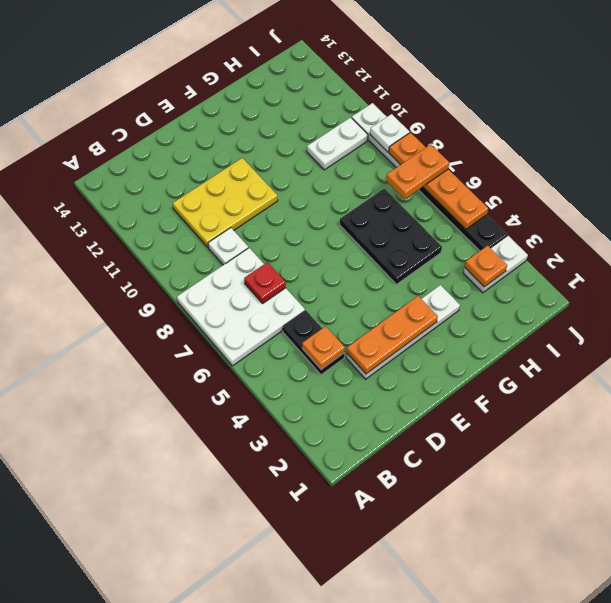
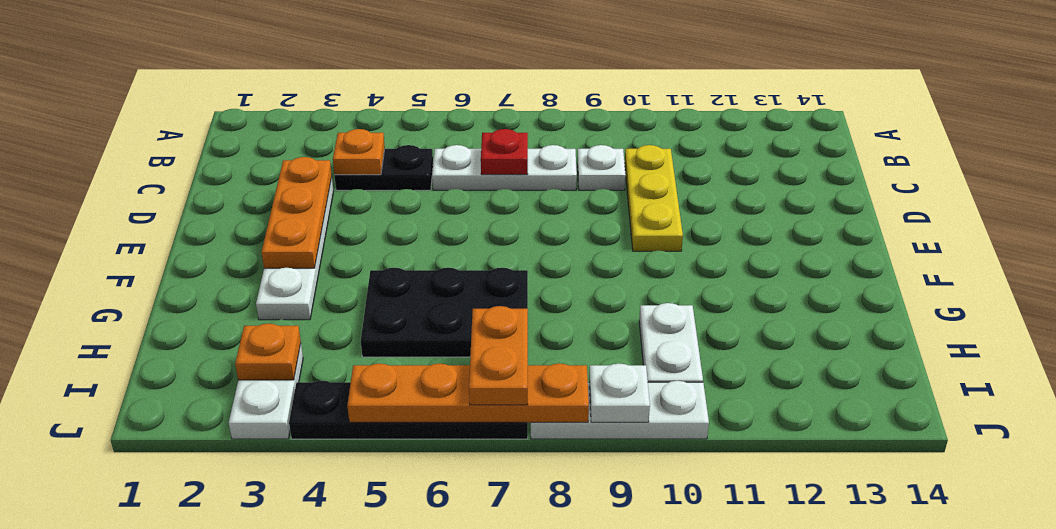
white 3x3 plate [177,248,305,366] -> white 1x3 plate [432,145,577,190]
yellow 2x3 plate [173,158,278,247] -> yellow 1x3 plate [625,145,683,251]

